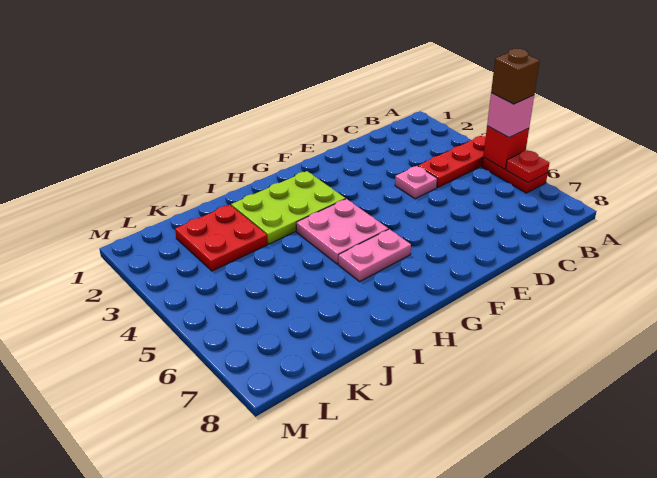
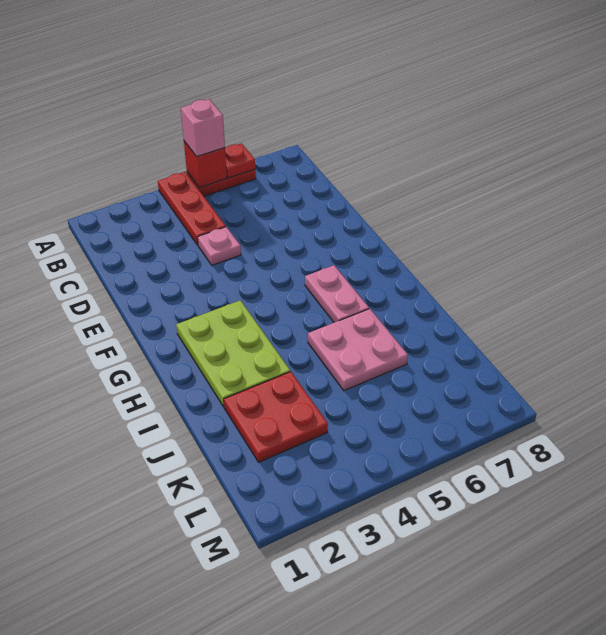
brown 1x1 brick [491,49,540,104] -> none
pink 2x2 plate [296,199,388,264] -> pink 2x2 plate moved to [308,309,408,391]

